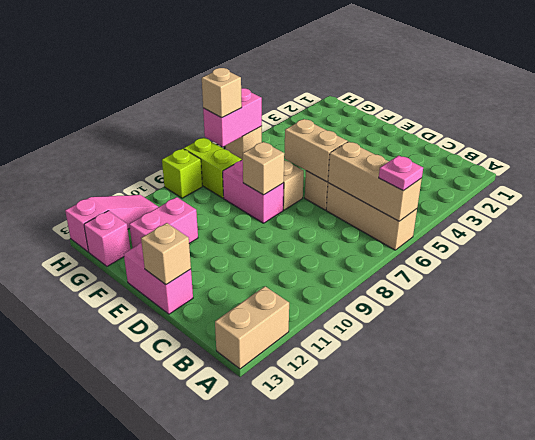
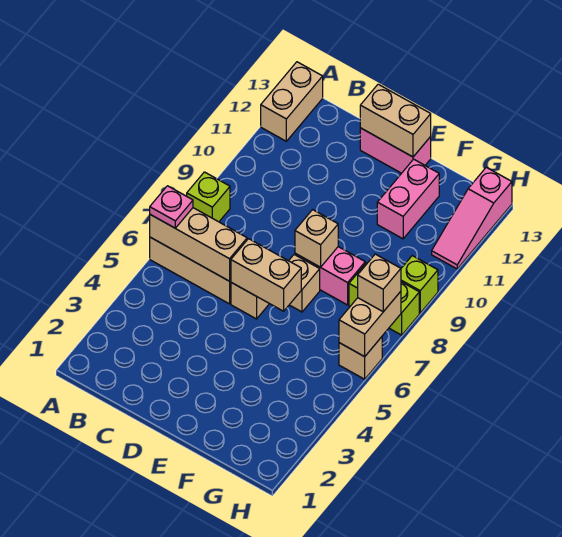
none -> lime 1x1 brick [187,172,230,222]
tan 1x1 brick [141,223,191,285] -> tan 1x2 brick [360,84,431,157]
pink 1x1 brick [84,211,130,266] -> none
pink 1x2 brick [203,88,262,147] -> tan 1x2 brick [339,291,401,357]

